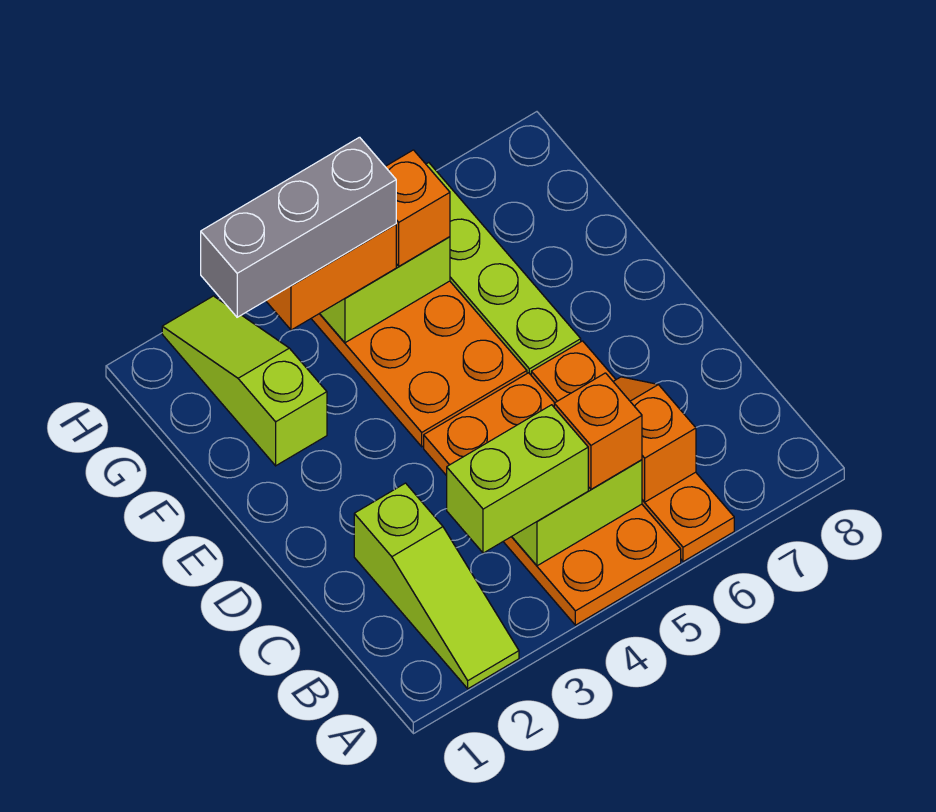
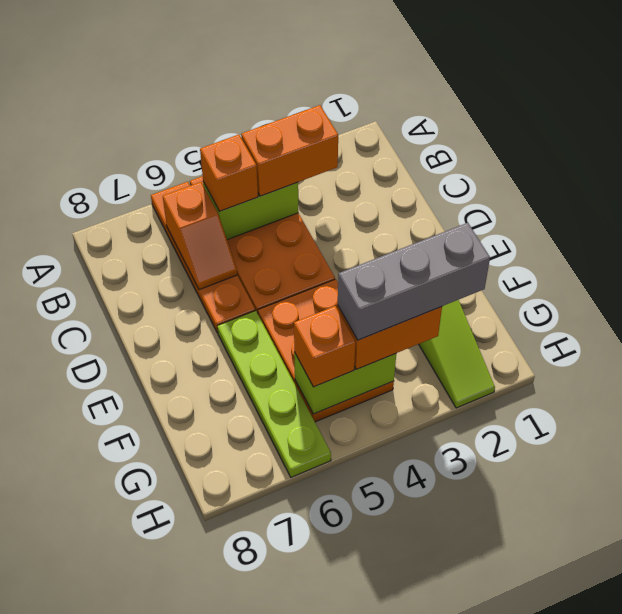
lime 1x3 slope [354,483,519,689] -> none
lime 1x2 brick [447,405,588,553] -> orange 1x2 brick [241,105,338,196]

